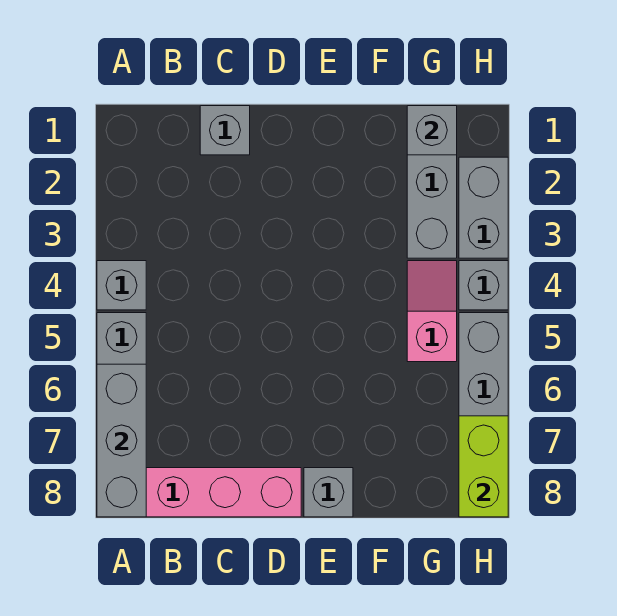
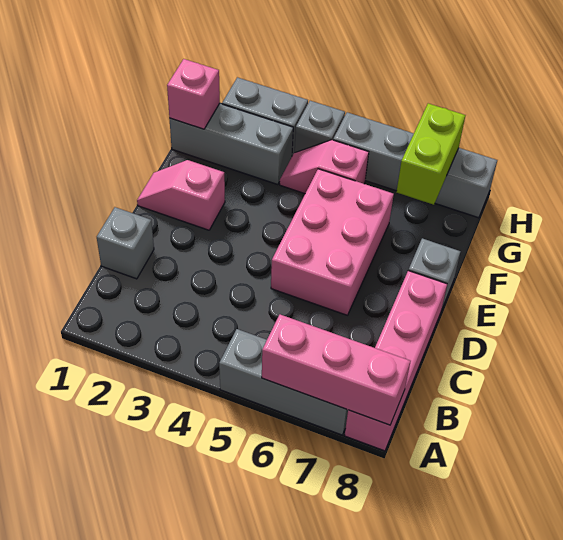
grey 1x1 brick [97,261,146,310] -> none
grey 1x3 brick [97,364,146,517] -> pink 1x3 brick [262,314,411,425]
none -> pink 2x3 brick [271,169,394,315]
none -> pink 1x2 slope [137,160,225,230]
grey 1x1 brick [407,106,457,155] -> pink 1x1 brick [167,59,220,129]
lime 1x2 brick [459,416,508,517] -> lime 1x2 brick turned to [397,103,465,205]

